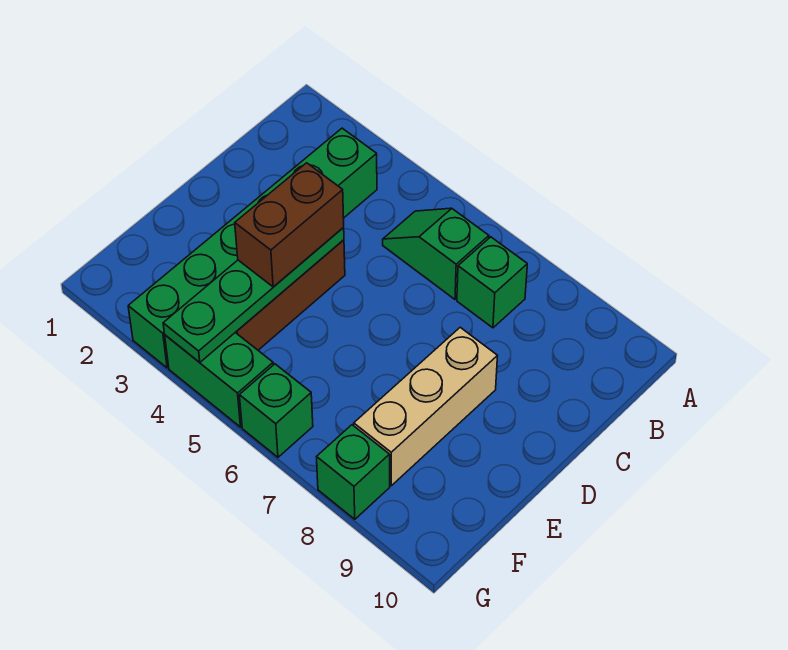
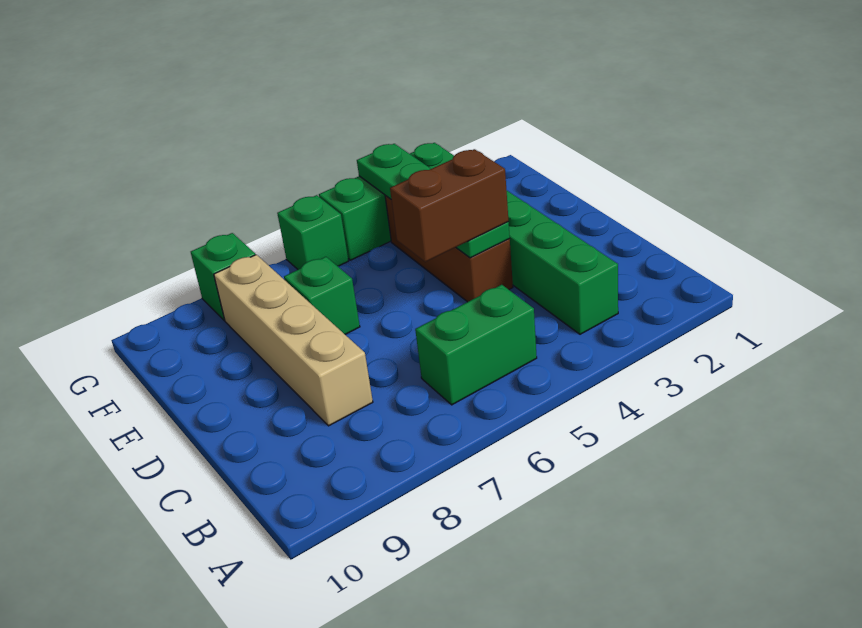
green 1x2 slope [383,208,489,299] -> green 1x2 brick [415,285,537,405]
green 1x1 brick [457,237,527,328] -> green 1x1 brick moved to [284,257,360,335]
brown 1x2 brick [235,163,344,287] -> brown 1x2 brick turned to [390,149,508,262]
tan 1x3 brick [354,327,497,486] -> tan 1x4 brick [214,255,373,426]

